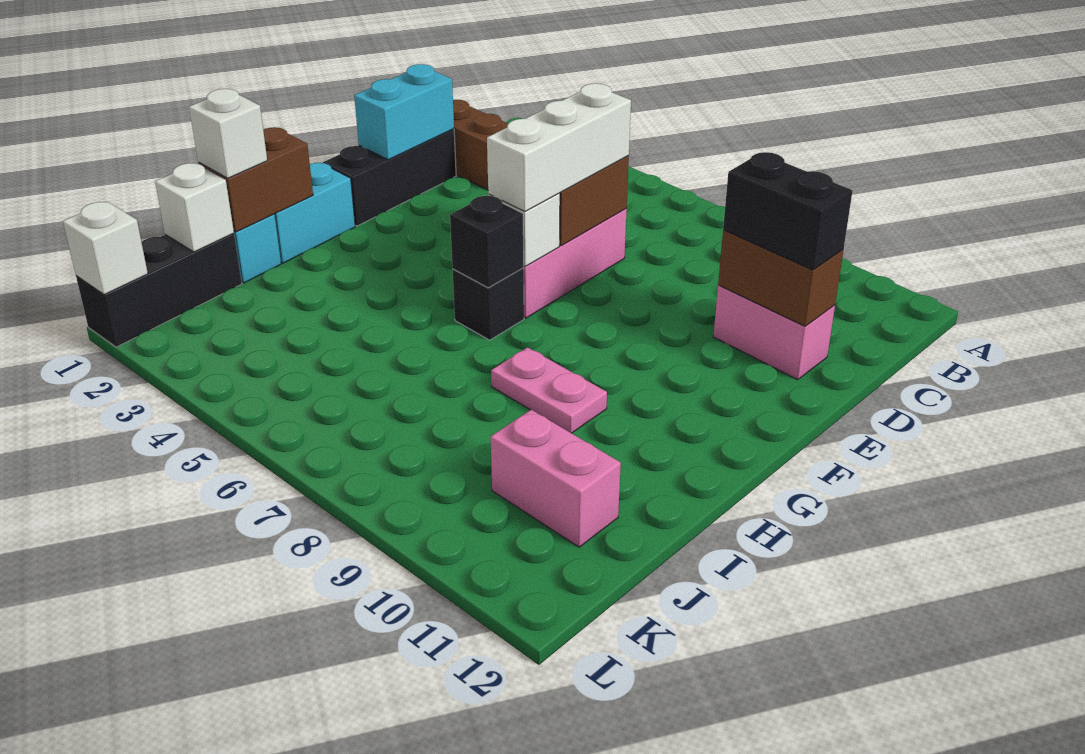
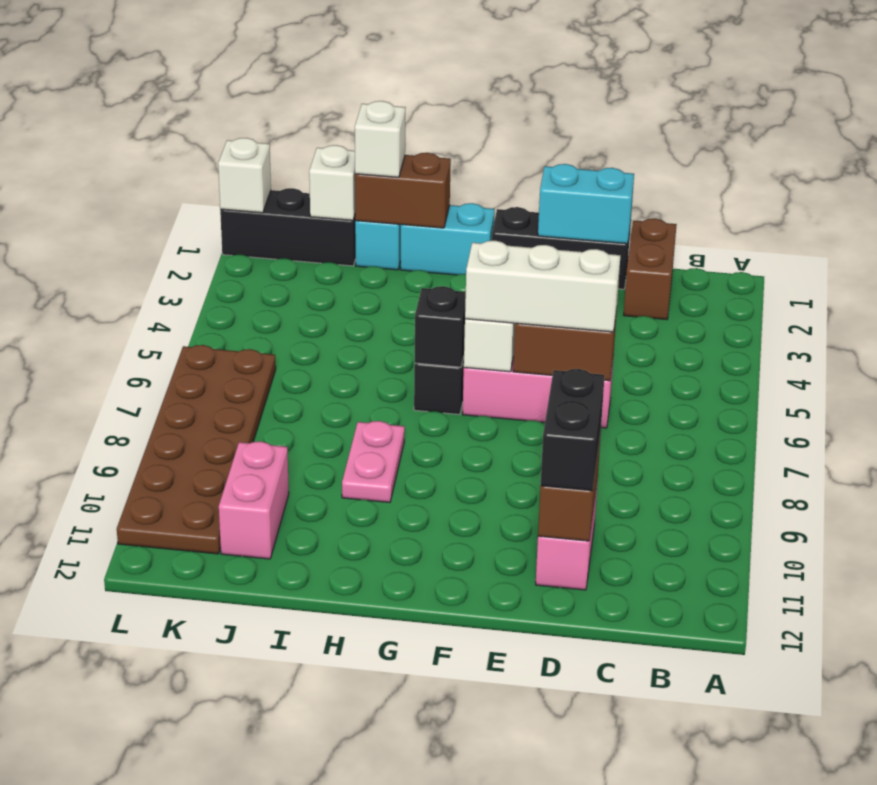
none -> brown 2x6 plate [117,345,276,554]

